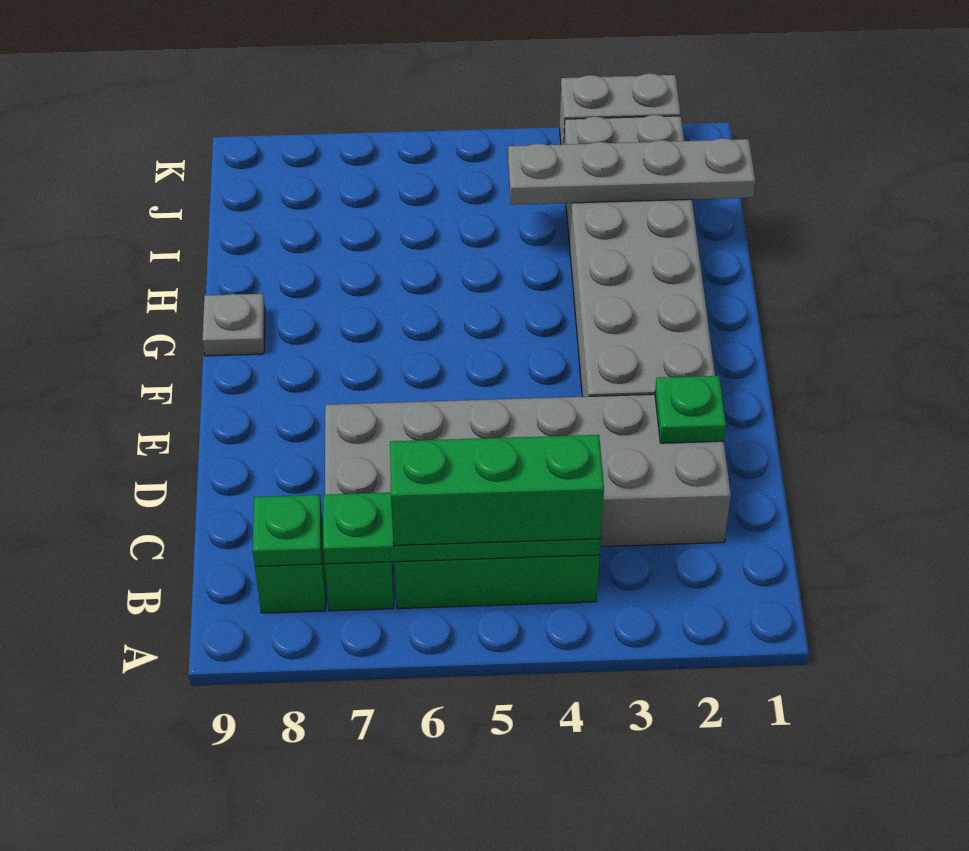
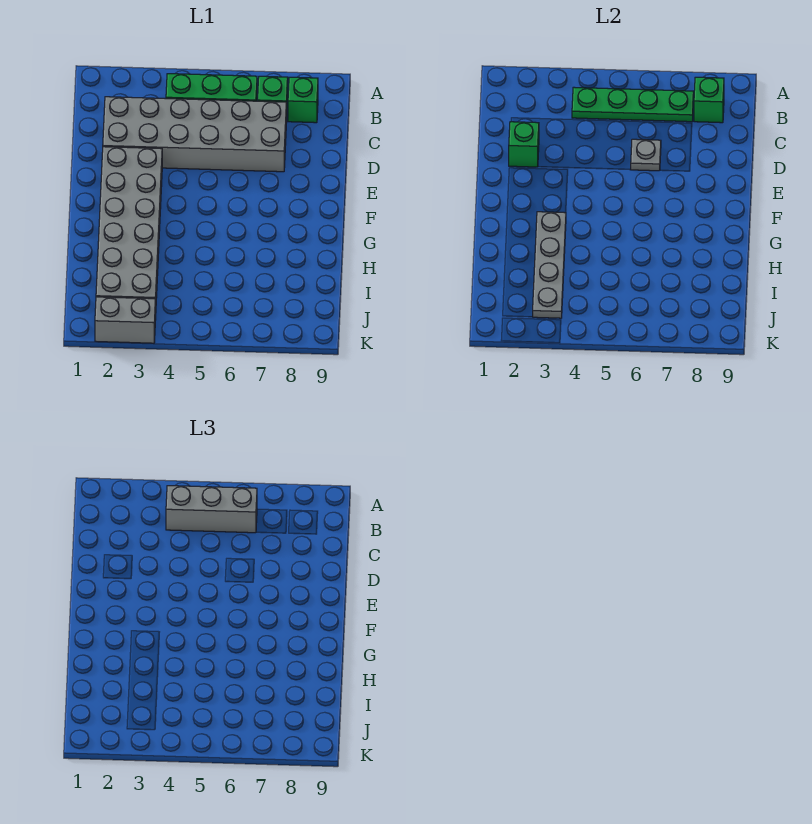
green 1x3 brick [390,435,604,546] -> grey 1x3 brick [166,486,257,533]
green 1x1 plate [253,495,322,566] -> green 1x1 brick [694,77,724,123]
green 1x1 plate [655,376,726,443] -> green 1x1 brick [509,122,539,167]
grey 1x1 plate [202,294,265,356] -> grey 1x1 plate moved to [630,139,661,171]
grey 1x4 plate [508,138,755,205] -> grey 1x4 plate turned to [533,212,566,318]

